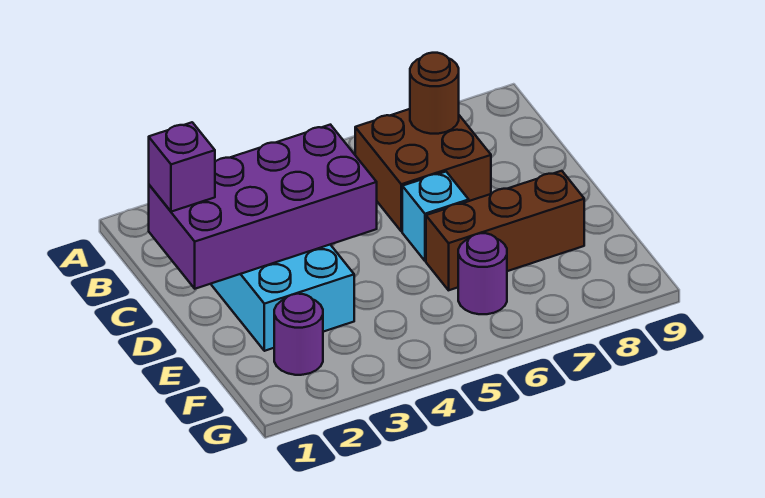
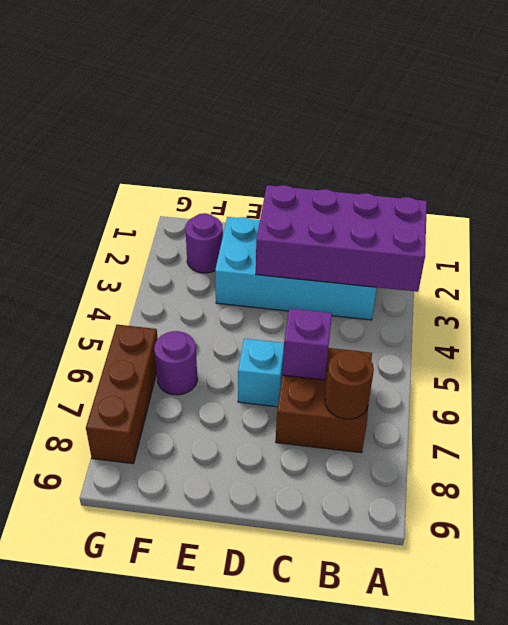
purple 2x4 brick [149,125,377,289] -> purple 2x4 brick turned to [256,185,427,292]
purple 1x1 brick [149,122,215,212] -> purple 1x1 brick moved to [282,308,332,380]
brown 1x3 brick [426,171,584,290] -> brown 1x3 brick moved to [86,325,158,464]

